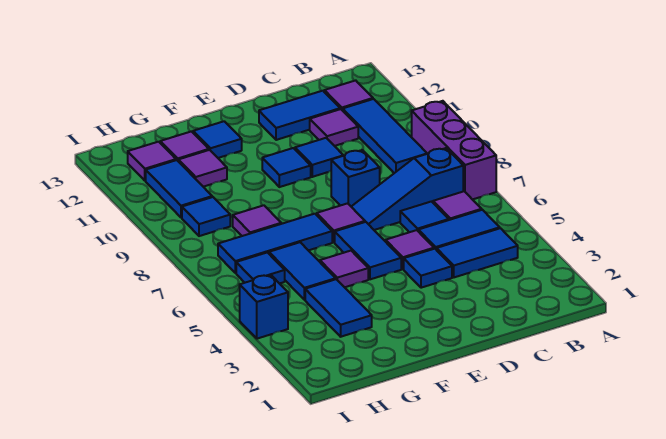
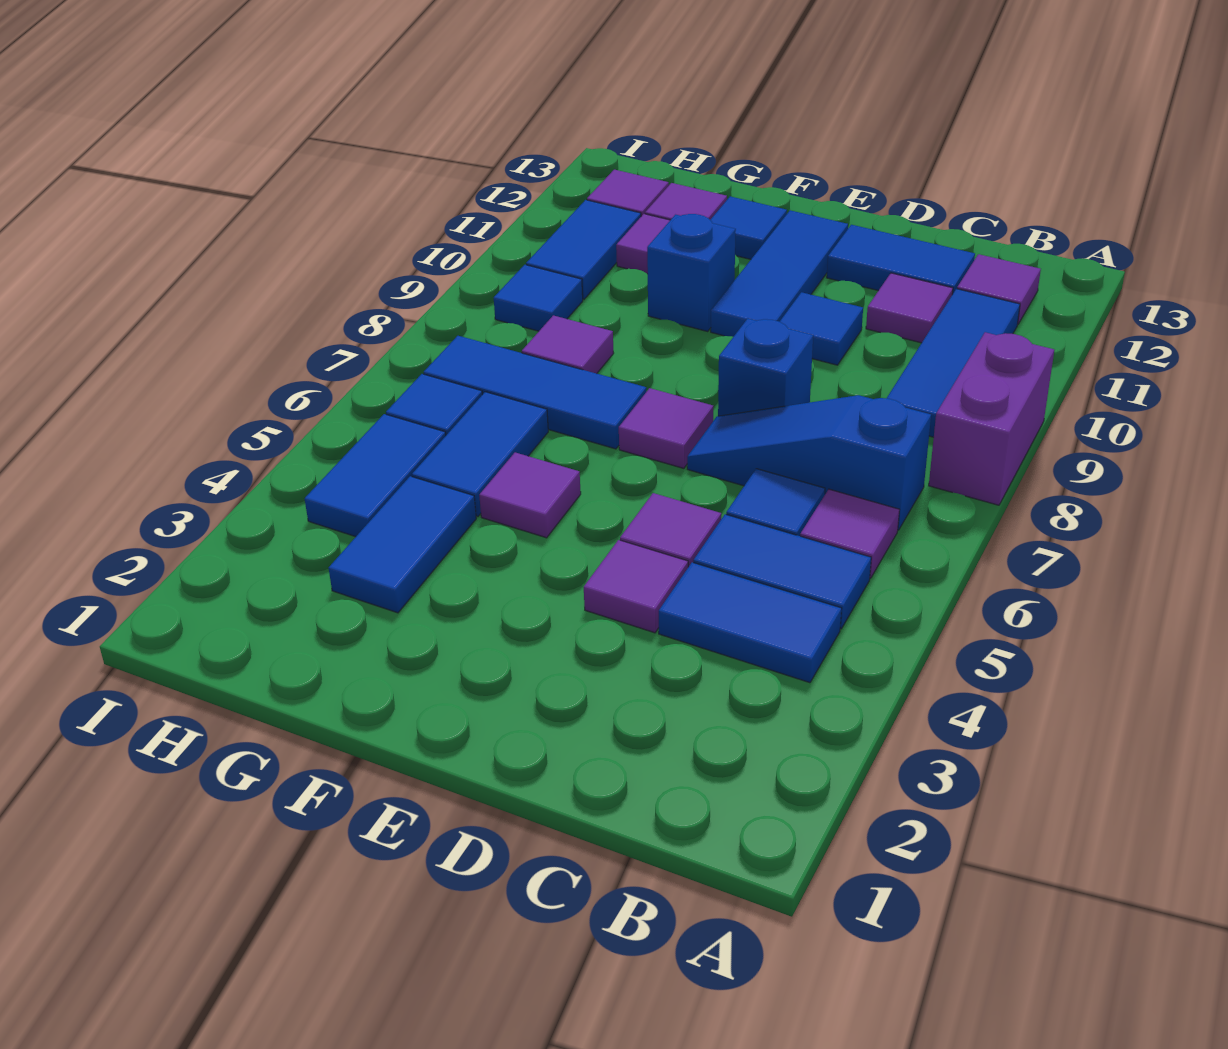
purple 1x3 brick [412,101,496,200] -> purple 1x2 brick [929,332,1054,505]
blue 1x1 tile [404,249,452,288] -> purple 1x1 tile [584,540,688,633]
blue 1x2 tile [335,222,401,279] -> blue 1x2 tile moved to [305,414,446,537]
blue 1x1 tile [262,148,311,187] -> blue 1x3 tile [711,210,848,337]
blue 1x1 brick [240,275,288,339] -> blue 1x1 brick moved to [647,214,736,331]

